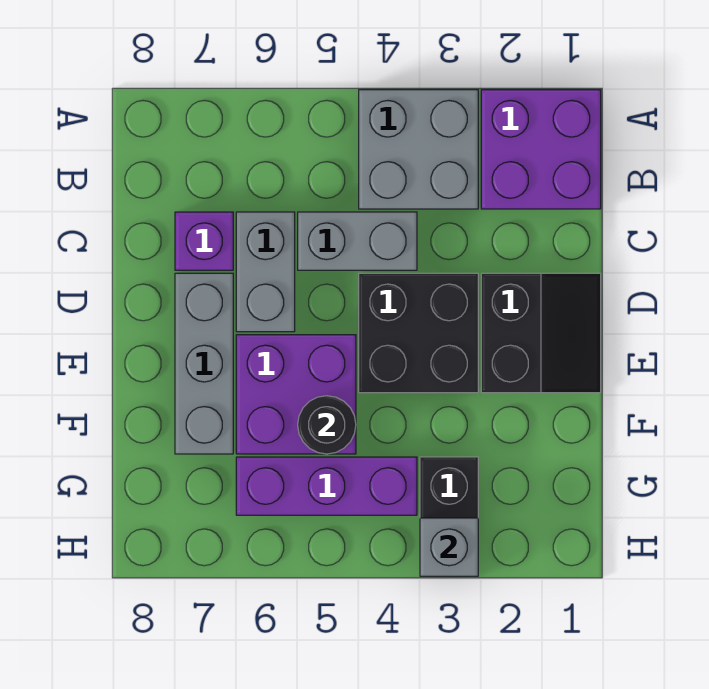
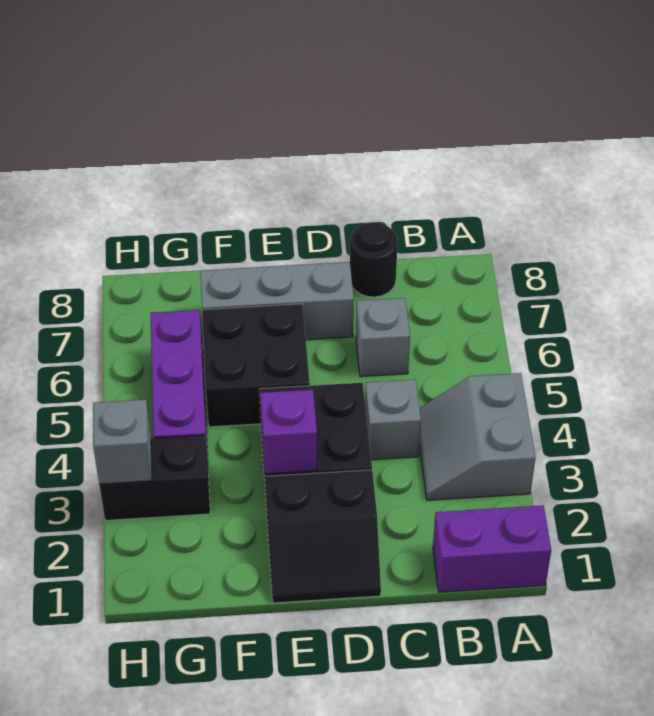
purple 2x2 brick [481,90,601,209] -> purple 1x2 brick [433,505,551,592]
grey 2x2 brick [359,90,478,209] -> grey 2x2 slope [420,373,536,500]
grey 1x2 brick [298,212,417,270] -> grey 1x1 brick [365,379,421,460]
grey 1x2 brick [236,212,295,332] -> grey 1x1 brick [356,298,410,377]
purple 1x1 brick [175,212,233,270] -> purple 1x1 brick moved to [260,390,317,474]
purple 2x2 brick [236,335,356,454] -> black 2x2 brick [202,304,310,427]
black 1x1 round brick [298,396,356,454] -> black 1x1 round brick moved to [350,222,398,297]

